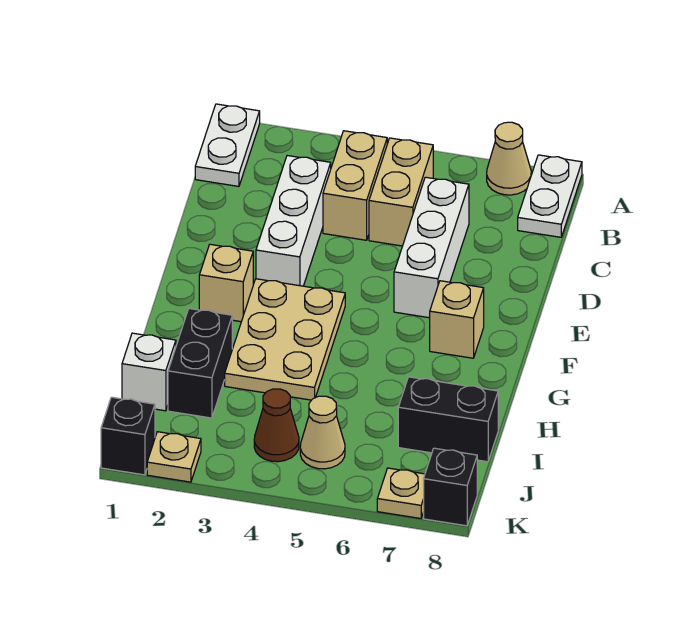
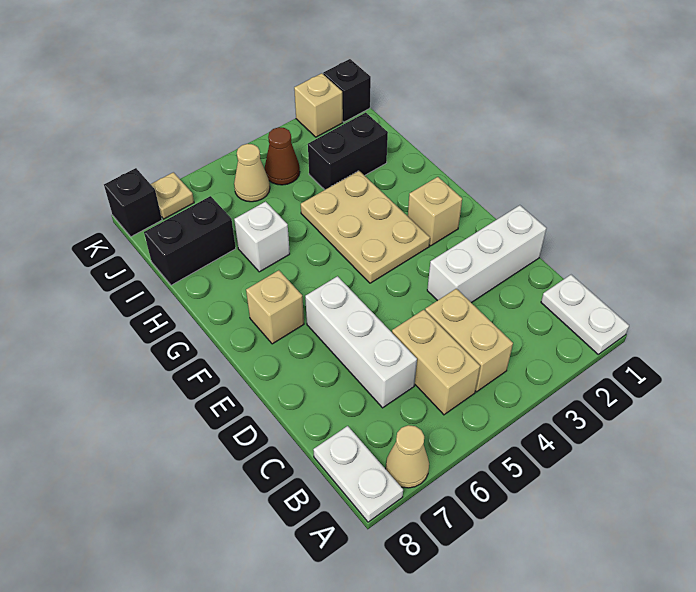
white 1x3 brick [256,156,331,286] -> white 1x3 brick turned to [427,205,546,303]
black 1x2 brick [168,309,232,418] -> black 1x2 brick turned to [308,113,388,190]
white 1x1 brick [122,333,176,411] -> white 1x1 brick moved to [234,202,290,272]
tan 1x1 plate [147,432,201,482] -> tan 1x1 brick [294,73,343,137]

